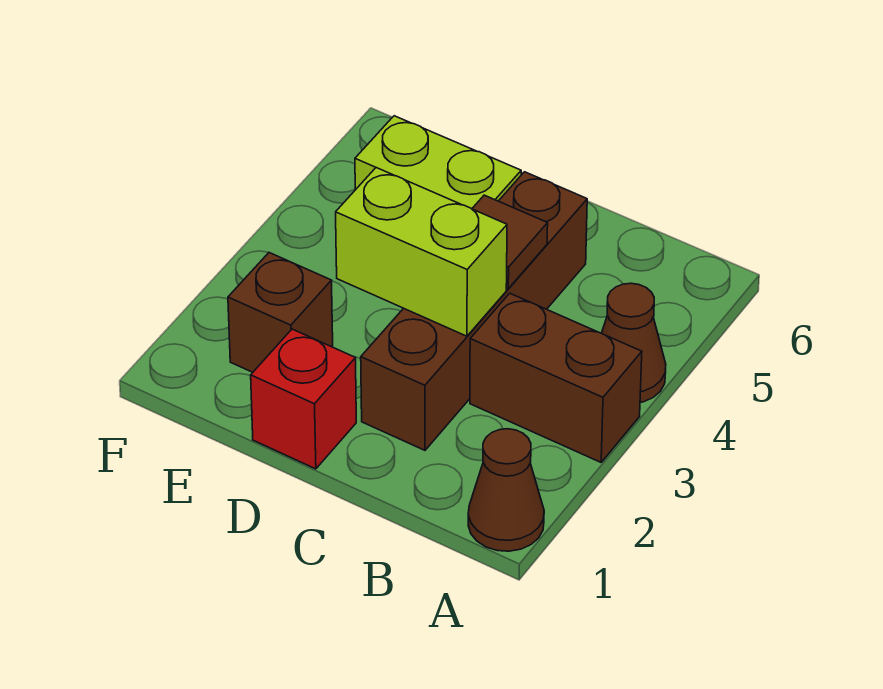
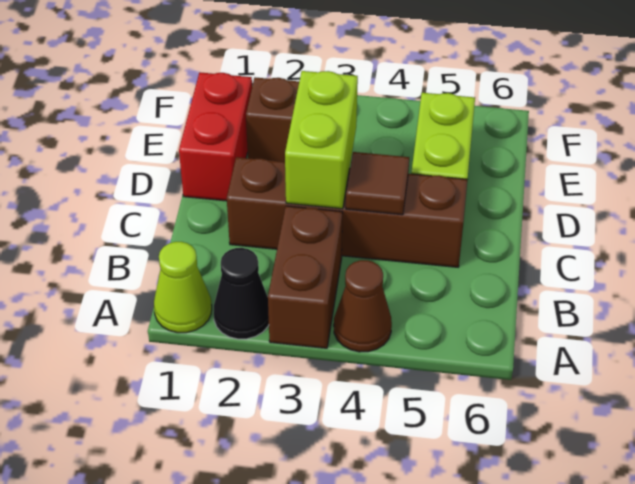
brown 1x1 cone [468,429,544,551] -> lime 1x1 cone [154,242,212,333]
none -> black 1x1 cone [214,248,269,339]
red 1x1 brick [251,329,356,469] -> red 1x2 brick [179,72,252,201]

